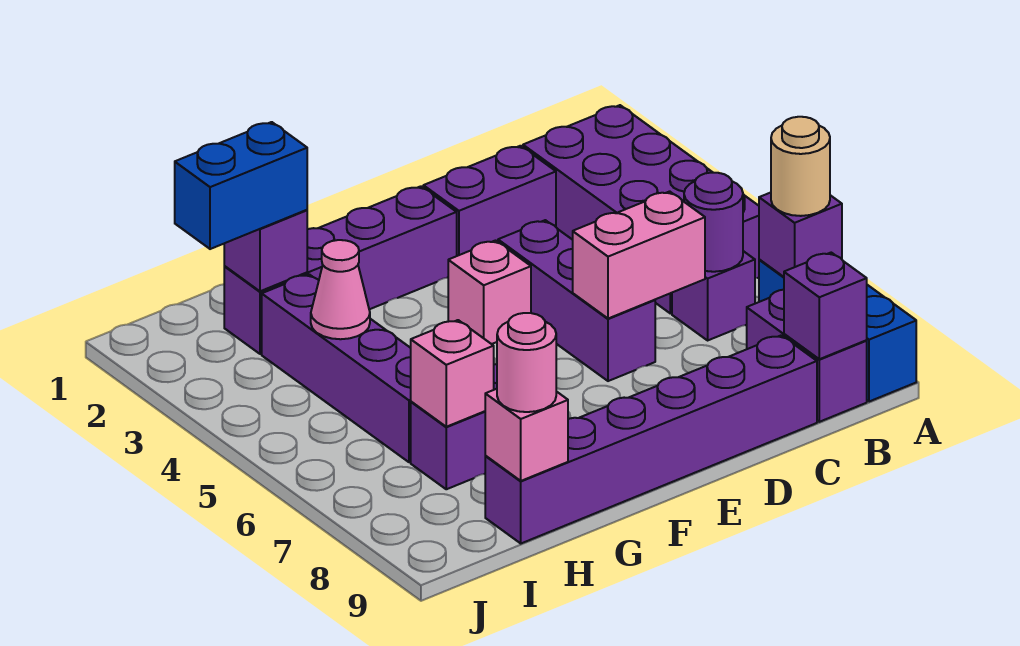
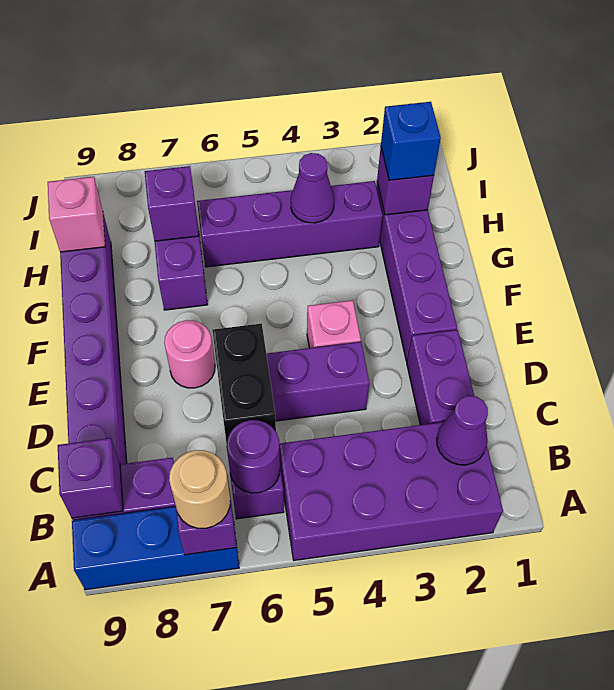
none -> purple 1x1 cone [437,396,488,465]
pink 1x2 brick [573,191,705,319] -> black 1x2 brick [213,324,276,444]
blue 1x2 brick [175,122,307,249] -> blue 1x1 brick [381,102,441,180]
pink 1x1 cone [311,240,370,339] -> purple 1x1 cone [291,153,334,223]
pink 1x1 brick [411,320,494,427] -> purple 1x1 brick [145,166,199,241]
pink 1x1 round brick [497,313,556,412] -> pink 1x1 round brick moved to [164,320,215,388]

